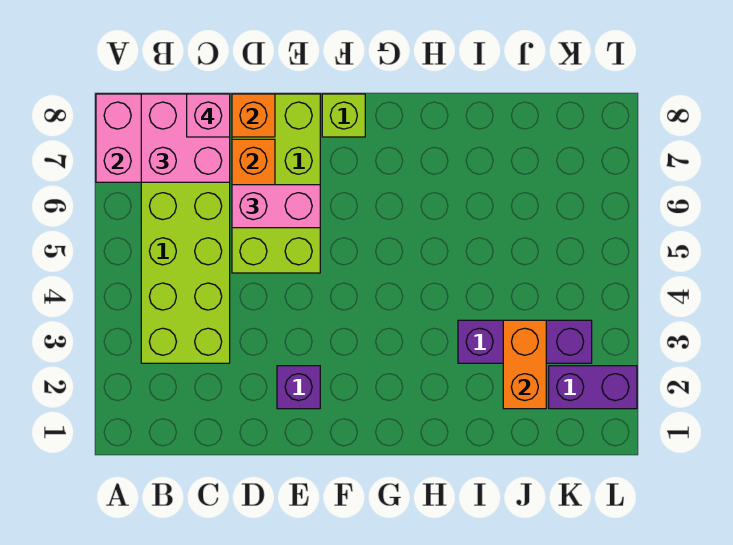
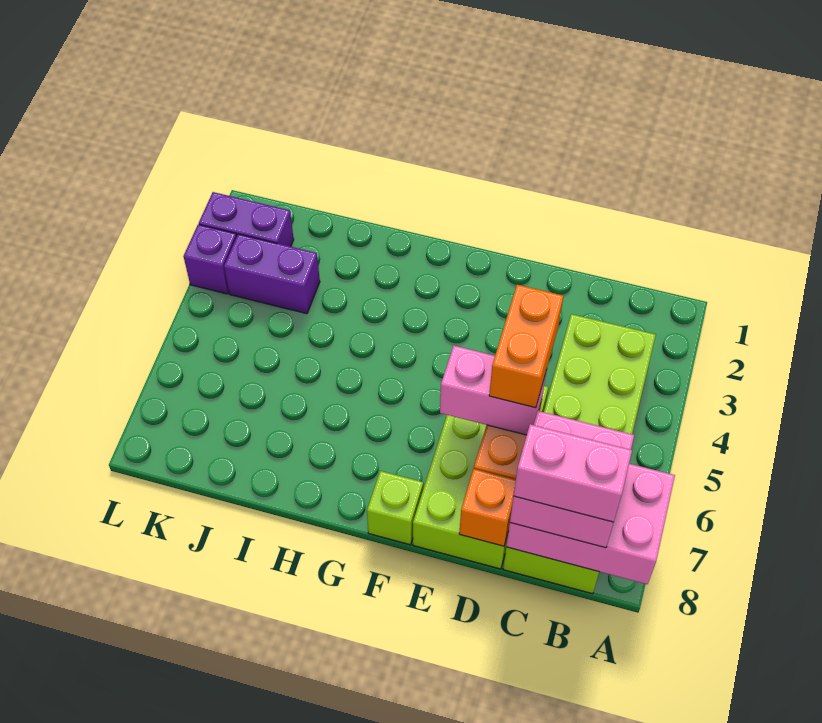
pink 1x1 brick [187,94,230,137] -> pink 1x2 brick [514,424,632,522]
purple 1x1 brick [277,366,320,409] -> purple 1x1 brick moved to [183,225,237,294]
purple 1x3 brick [458,320,592,363] -> purple 1x2 brick [224,234,320,314]
orange 1x2 brick [503,320,546,409] -> orange 1x2 brick moved to [489,285,563,408]

